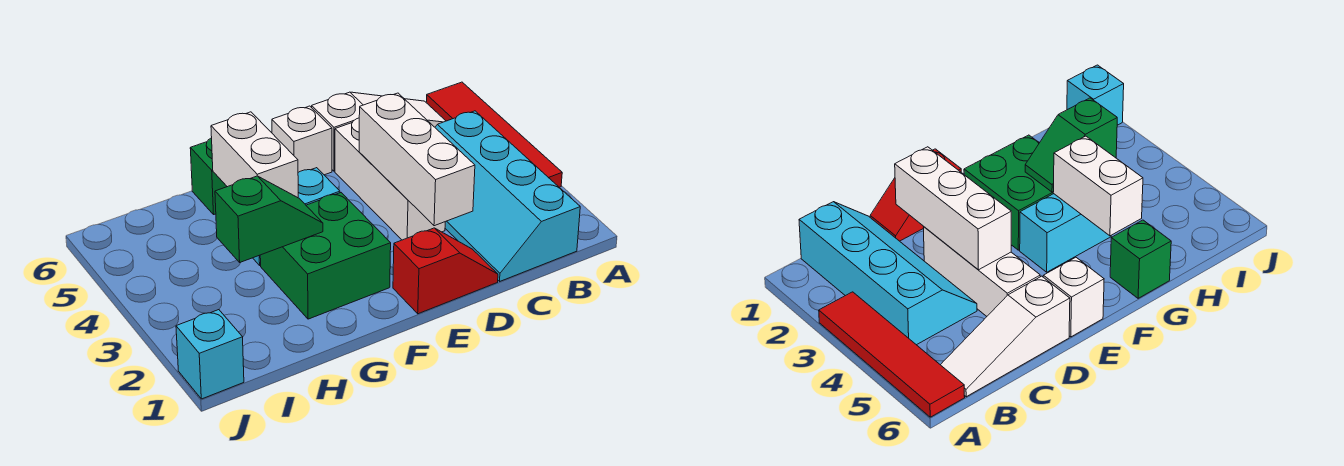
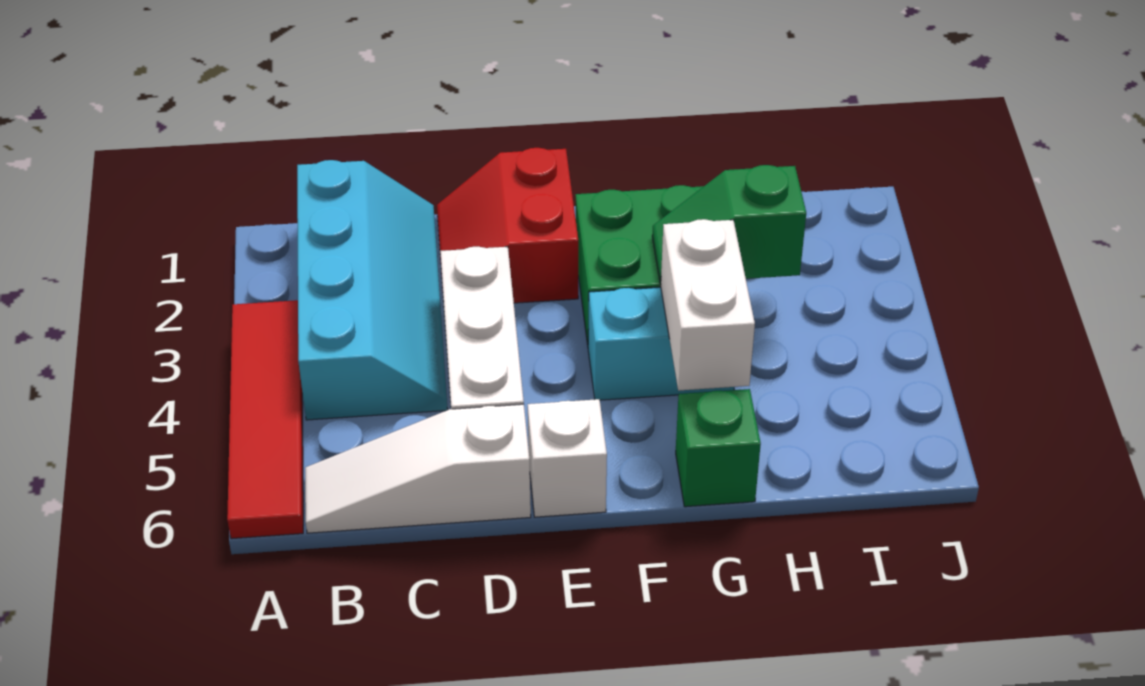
red 1x2 slope [393,228,498,314] -> red 2x2 slope [437,148,578,303]
white 1x3 brick [359,93,475,226] -> none
cyan 1x1 brick [176,310,244,399] -> none

